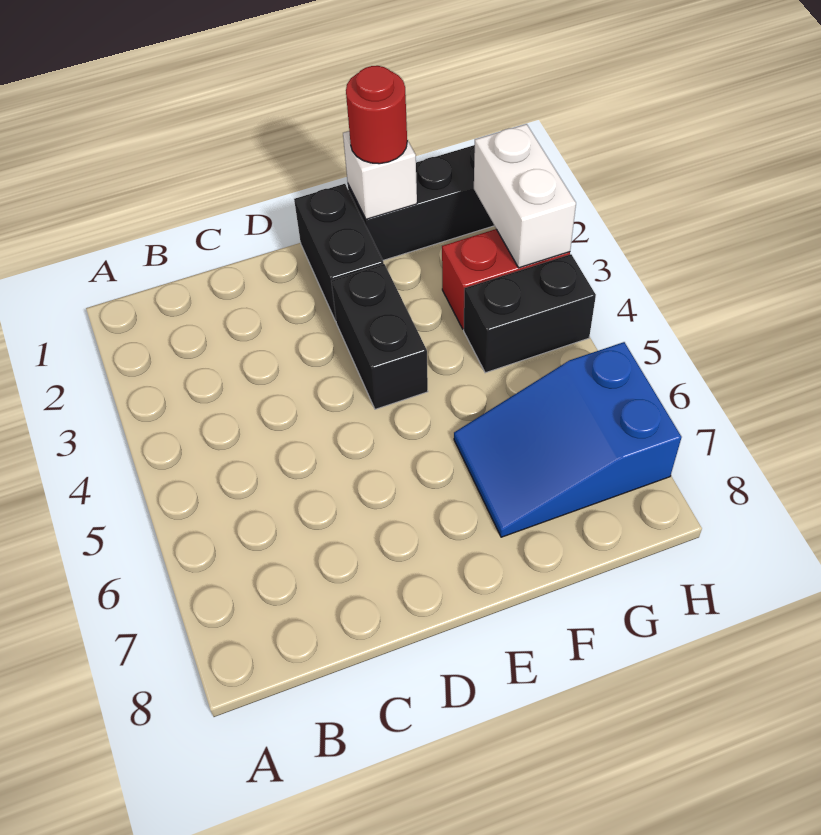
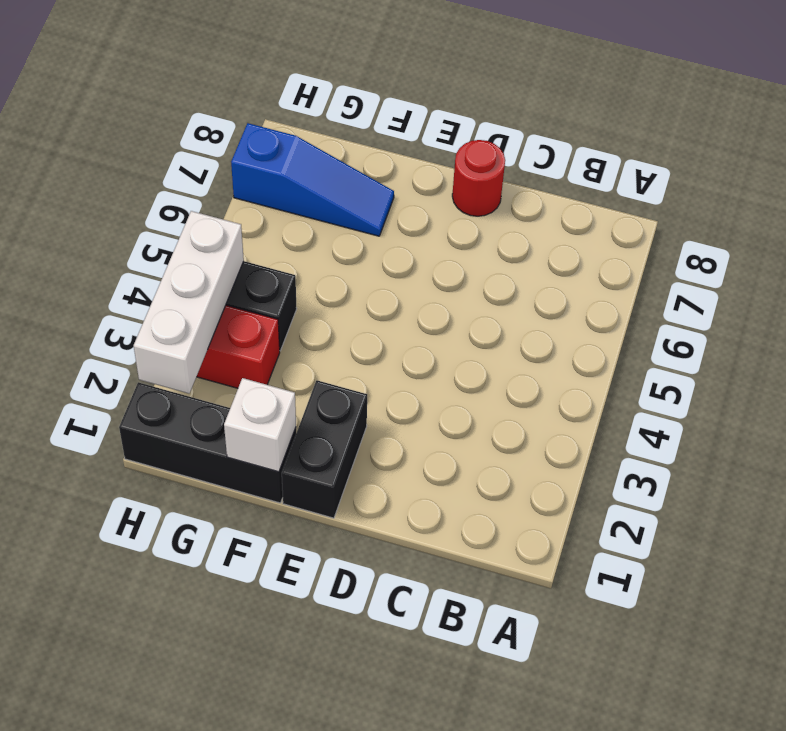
black 1x2 brick [331,264,428,409] -> none
red 1x1 round brick [346,66,407,164] -> red 1x1 round brick moved to [452,140,505,216]
blue 2x3 slope [454,342,682,537] -> blue 1x3 slope [231,123,394,236]
white 1x2 brick [474,124,576,268] -> white 1x3 brick [134,211,244,394]

